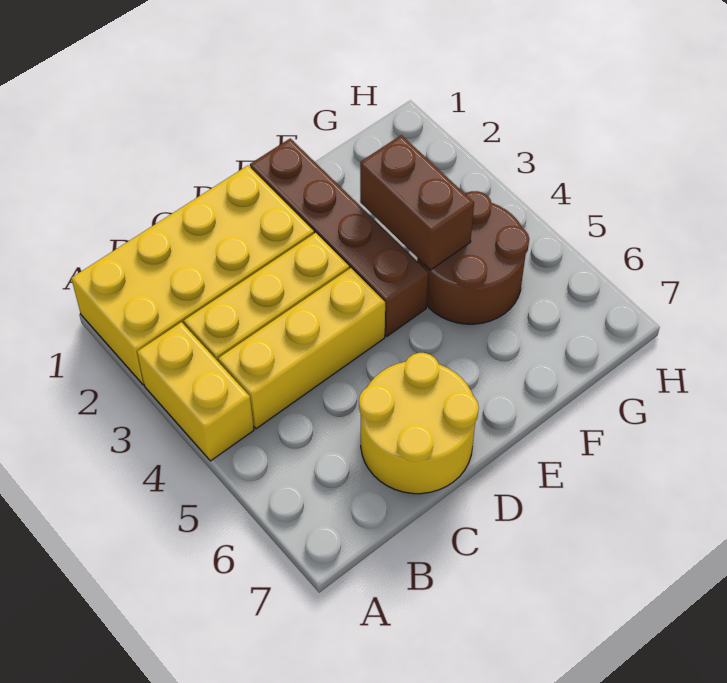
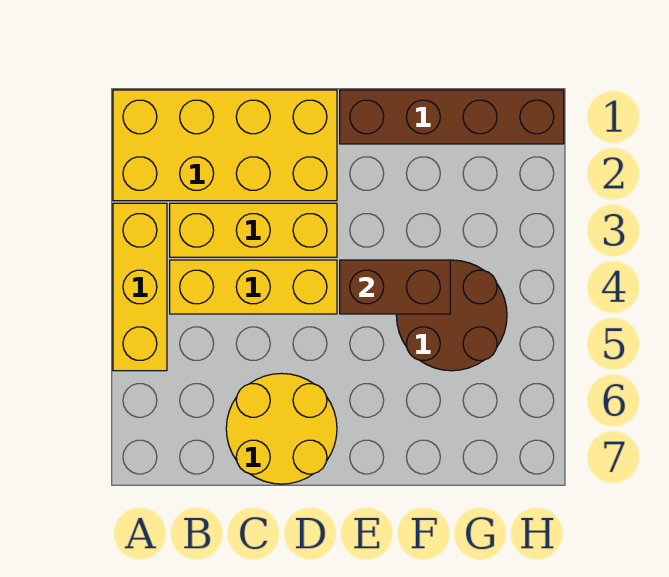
yellow 1x2 brick [137,322,254,461] -> yellow 1x3 brick [113,203,167,371]
brown 1x4 brick [250,139,428,336] -> brown 1x4 brick turned to [340,90,564,144]
brown 1x2 brick [360,135,474,270] -> brown 1x2 brick turned to [340,260,450,314]

